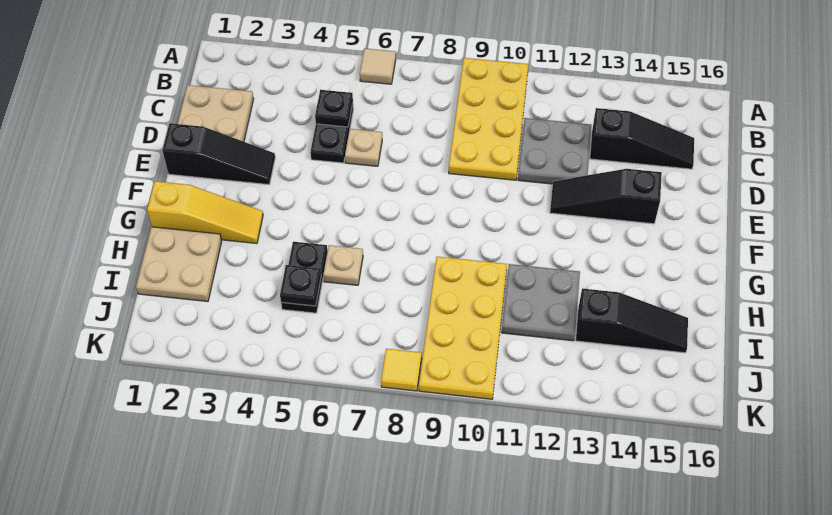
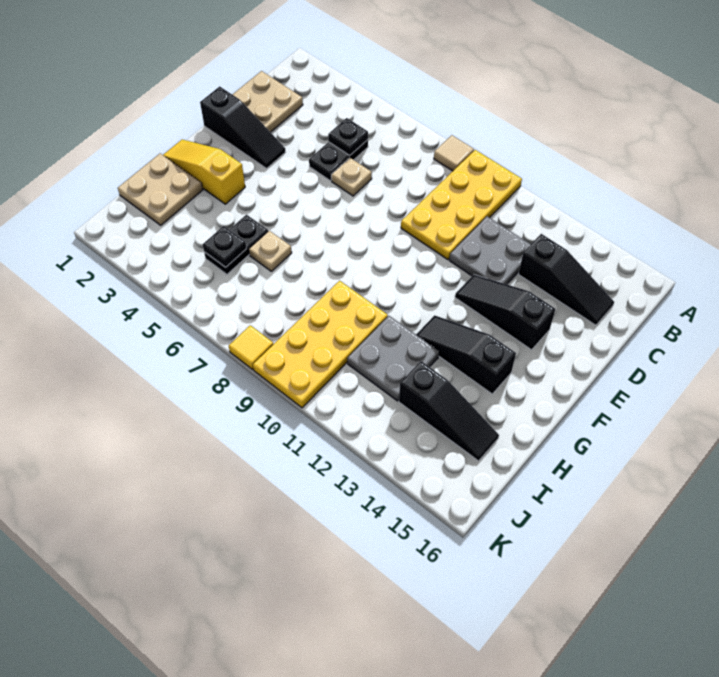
tan 1x1 tile [360,48,396,84] -> tan 1x1 tile moved to [434,135,474,171]
yellow 1x3 slope [147,181,263,243] -> yellow 1x3 slope turned to [163,140,245,204]
none -> black 1x3 slope [416,315,516,394]

